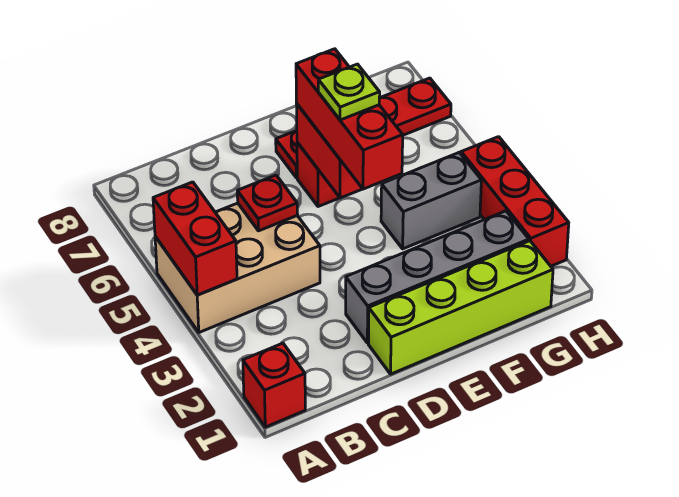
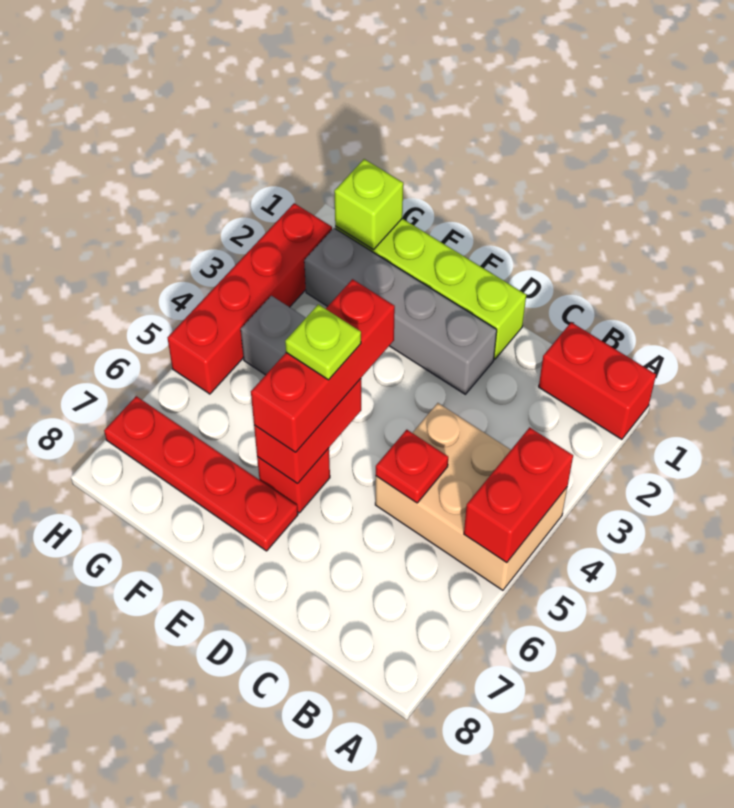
red 1x1 brick [243,343,305,427] -> red 1x2 brick [539,322,656,439]
none -> lime 1x1 brick [334,159,403,250]
red 1x3 brick [461,137,569,266] -> red 1x4 brick [168,203,332,394]

